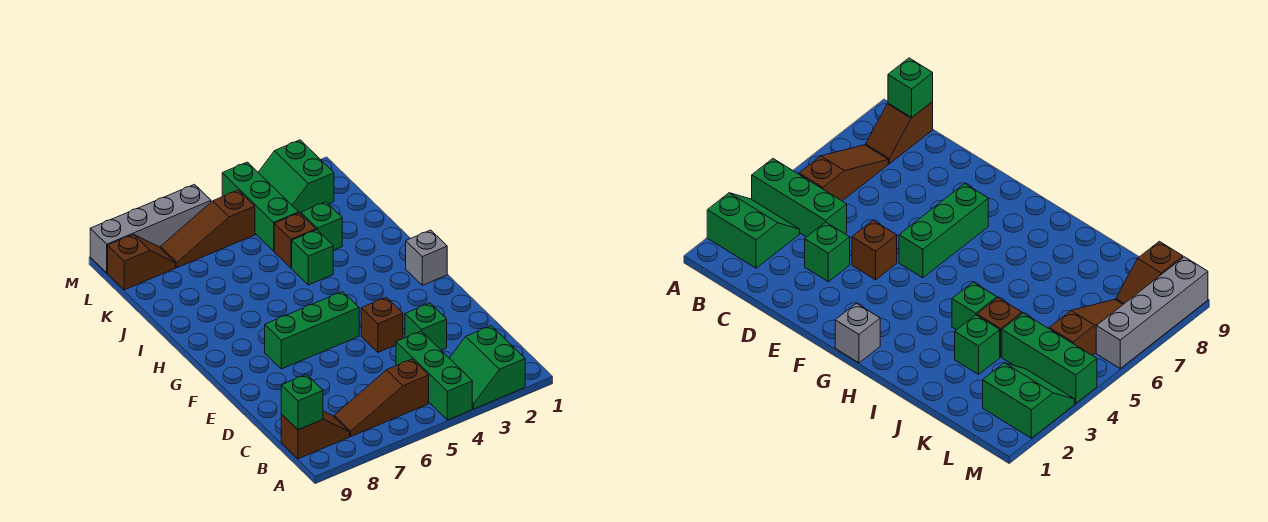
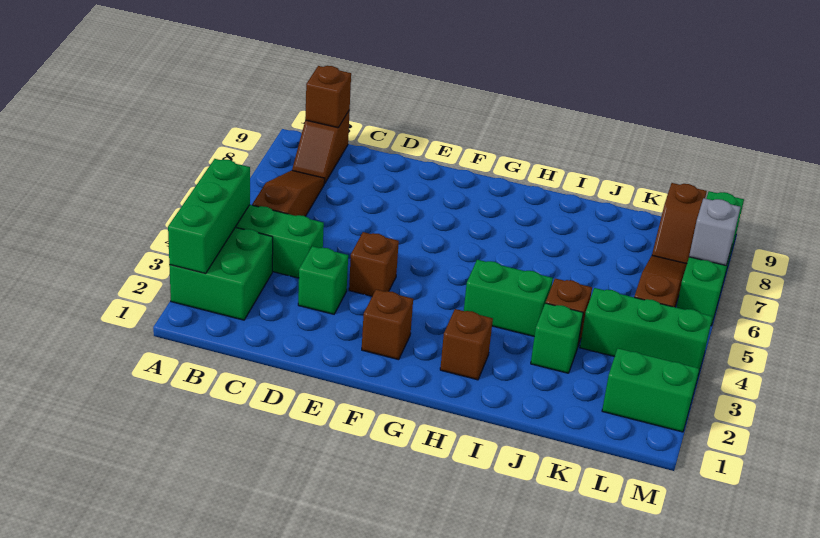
green 2x2 slope [450,326,525,409] -> green 2x2 brick [169,227,273,320]
green 1x1 brick [281,374,323,430] -> brown 1x1 brick [305,66,351,128]
none -> brown 1x1 brick [362,290,413,360]
green 1x3 brick [265,292,359,369] -> green 1x3 brick moved to [168,159,250,273]
grey 1x1 brick [406,230,447,285] -> grey 1x1 brick moved to [689,198,740,265]
none -> brown 1x1 brick [440,309,493,380]
green 1x1 brick [292,230,333,285] -> green 1x2 brick [464,260,553,336]
grey 1x4 brick [90,184,211,273] -> green 1x4 brick [676,191,744,326]

